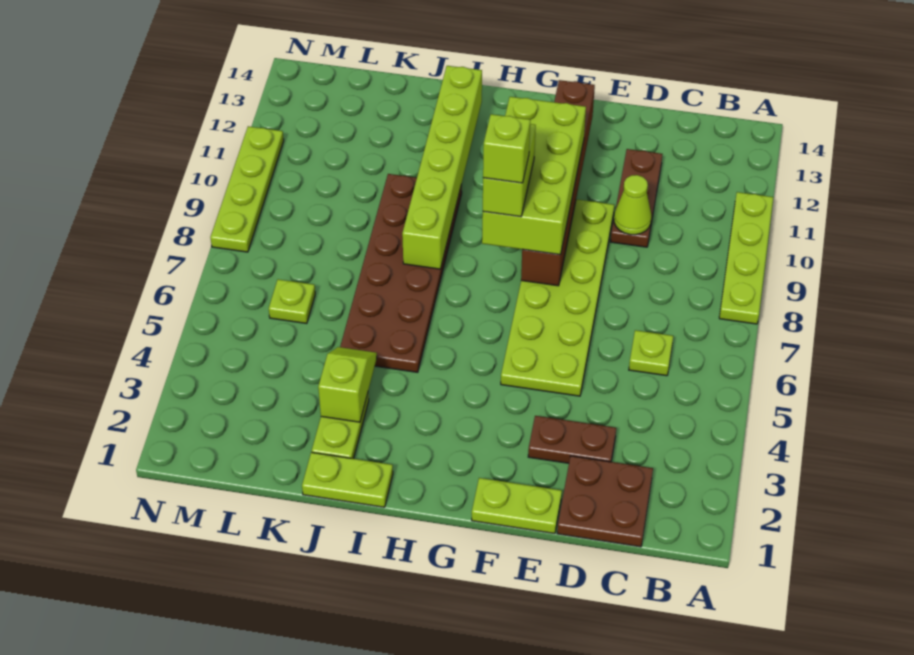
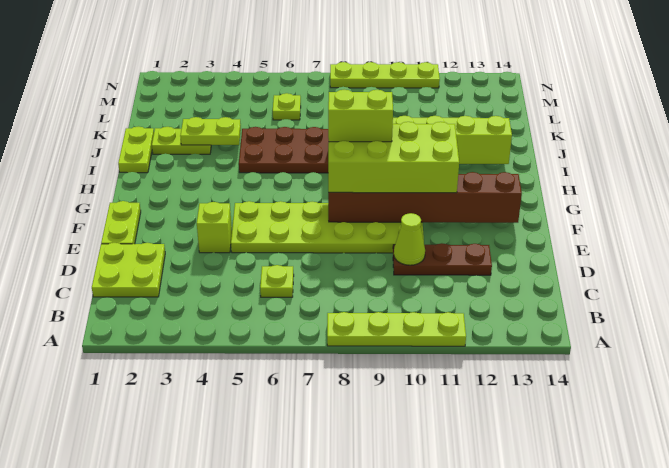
brown 2x2 plate [557,456,653,547] -> lime 2x2 plate [92,243,165,297]
brown 1x2 plate [528,416,616,463] -> none
lime 1x1 brick [483,114,530,183] -> lime 1x1 brick moved to [197,202,232,253]
lime 1x2 slope [318,347,377,422] -> lime 1x2 plate [180,117,241,145]

